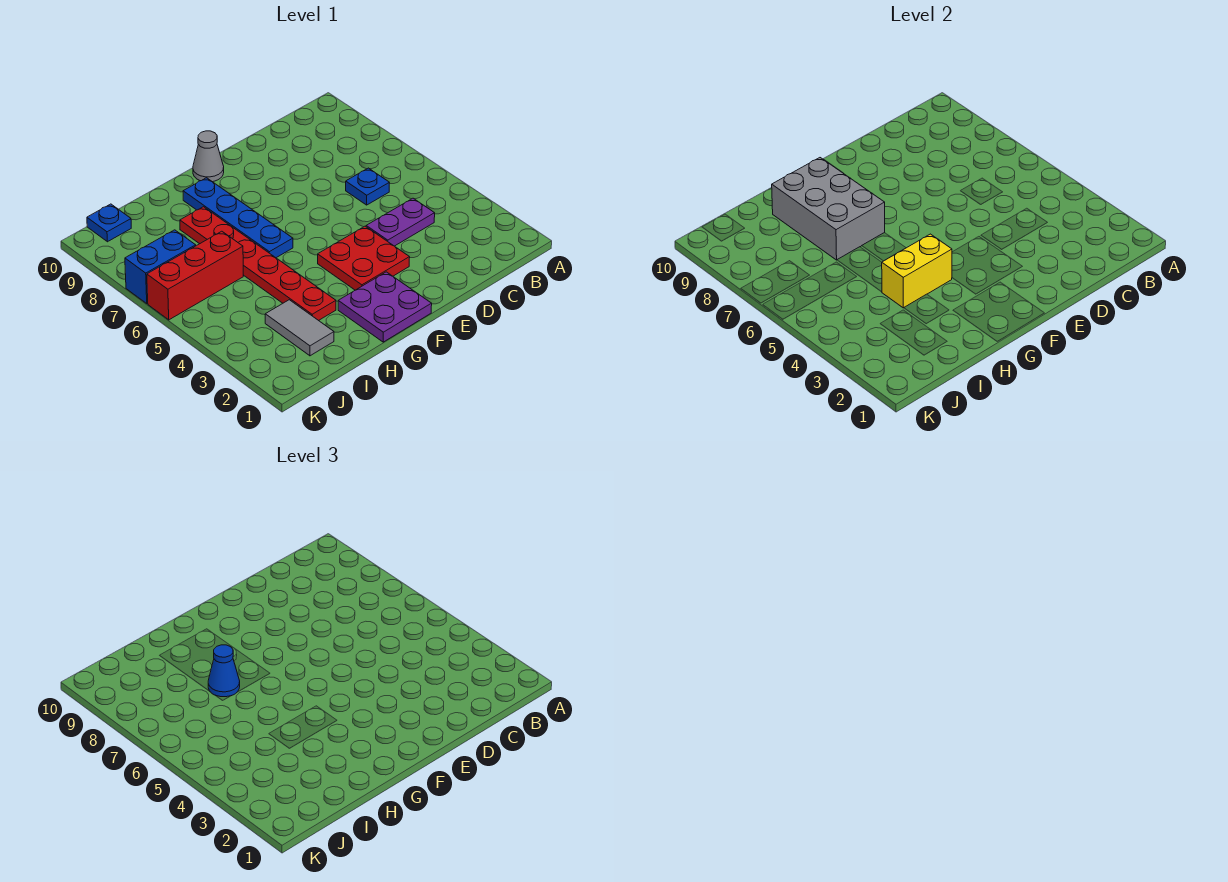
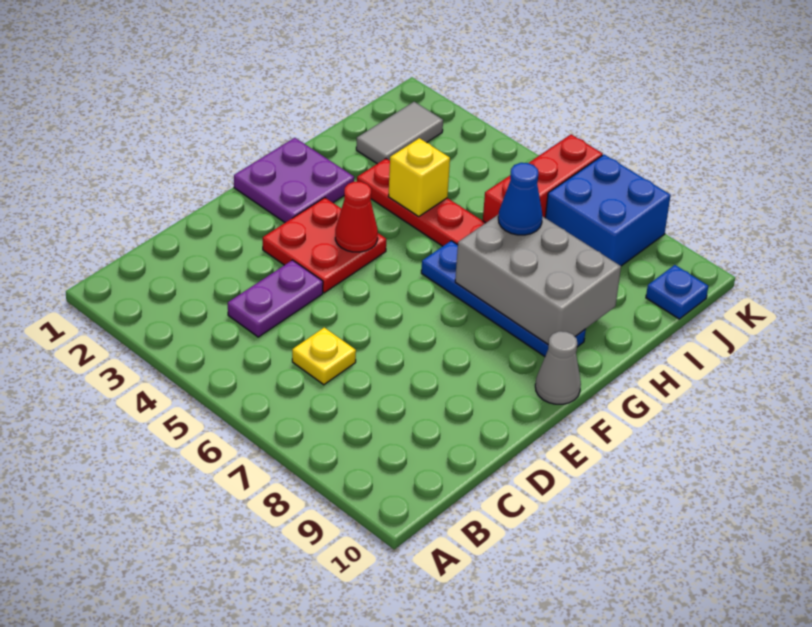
blue 1x1 plate [346,168,389,205] -> yellow 1x1 plate [292,327,356,385]
none -> red 1x1 cone [335,182,378,252]
yellow 1x2 brick [882,234,952,308] -> yellow 1x1 brick [388,138,450,217]
grey 1x2 tile [265,300,334,356] -> grey 1x2 tile turned to [356,102,443,164]
blue 1x2 brick [125,230,196,303] -> blue 2x2 brick [545,154,671,266]

